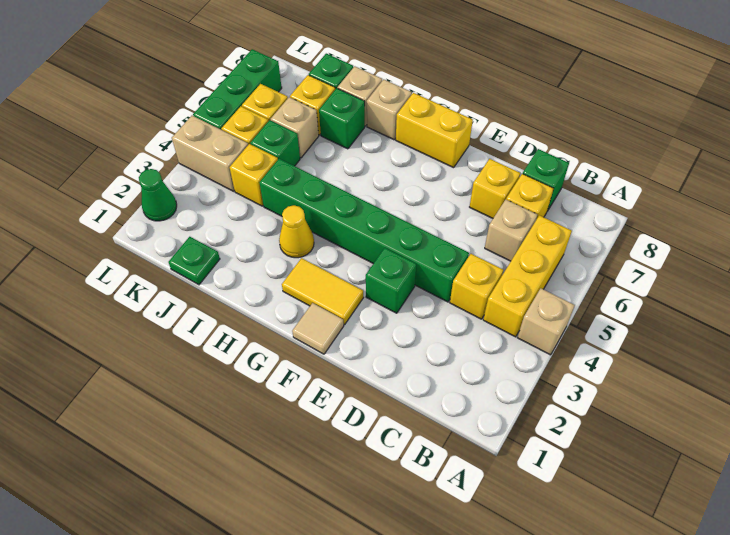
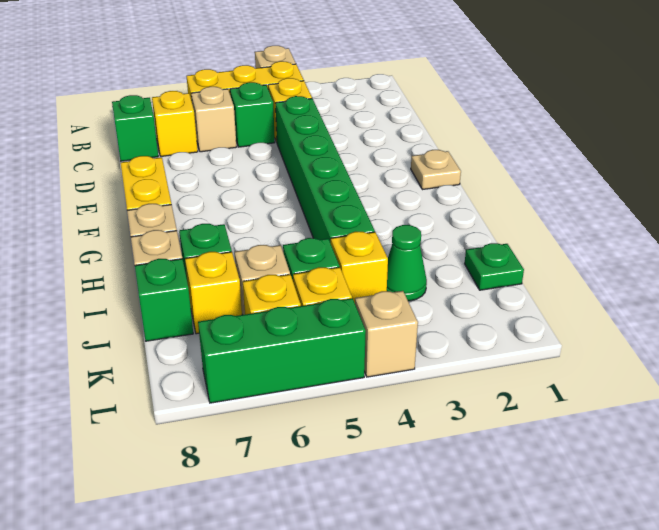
yellow 1x1 brick [470,159,520,218] -> none
green 1x1 brick [366,248,416,313] -> green 1x1 brick moved to [230,82,275,147]
tan 1x1 tile [292,303,344,354] -> tan 1x1 plate [411,150,461,190]
yellow 1x2 tile [282,258,363,325] -> none
yellow 1x1 cone [279,205,314,258] -> none
tan 1x2 brick [172,116,248,191] -> tan 1x1 brick [355,291,418,377]
green 1x1 cone [139,169,177,221] -> green 1x1 cone moved to [387,225,427,301]

